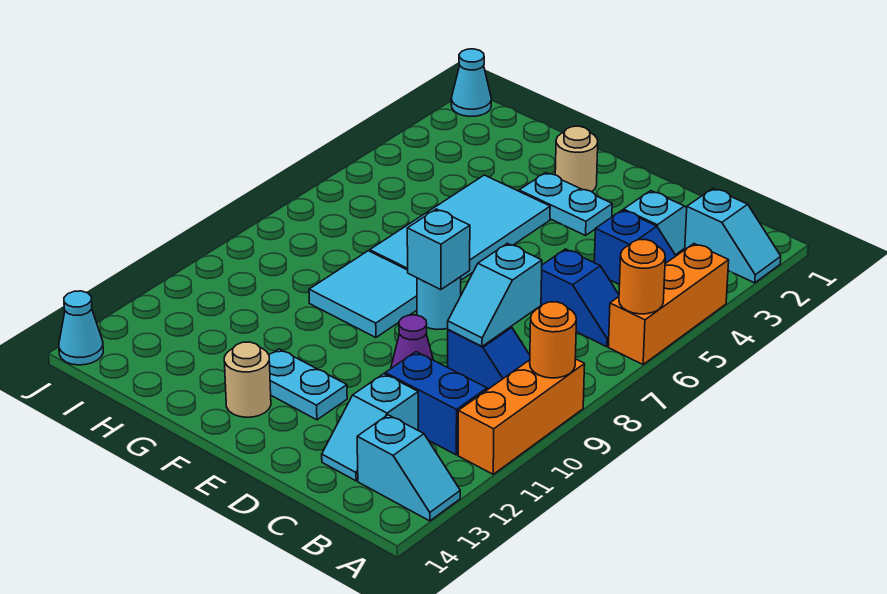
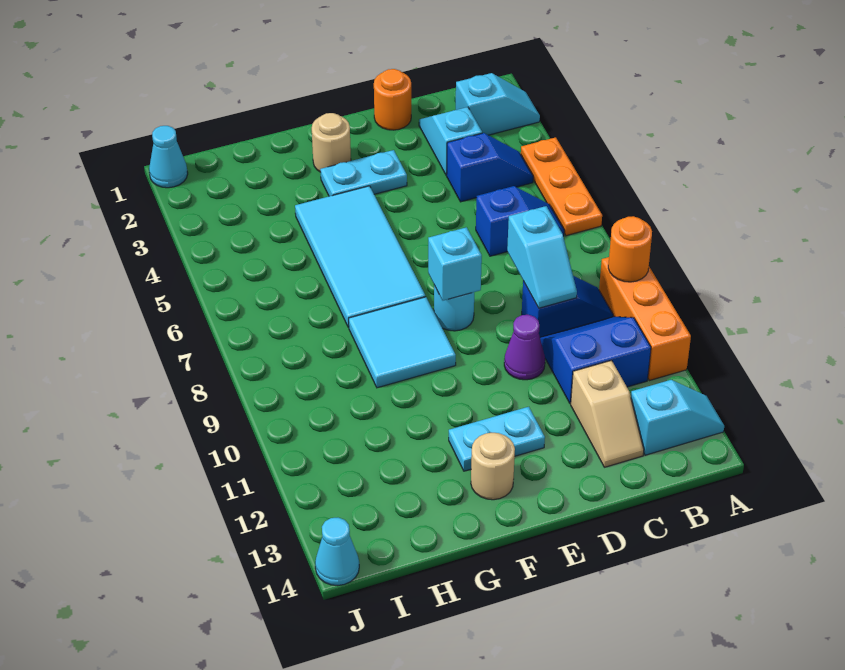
orange 1x3 brick [608,244,729,364] -> orange 1x3 plate [521,137,602,236]
orange 1x1 round brick [619,240,665,314] -> orange 1x1 round brick moved to [374,69,411,130]
cyan 1x2 slope [322,374,418,481] -> tan 1x2 slope [571,360,644,467]

